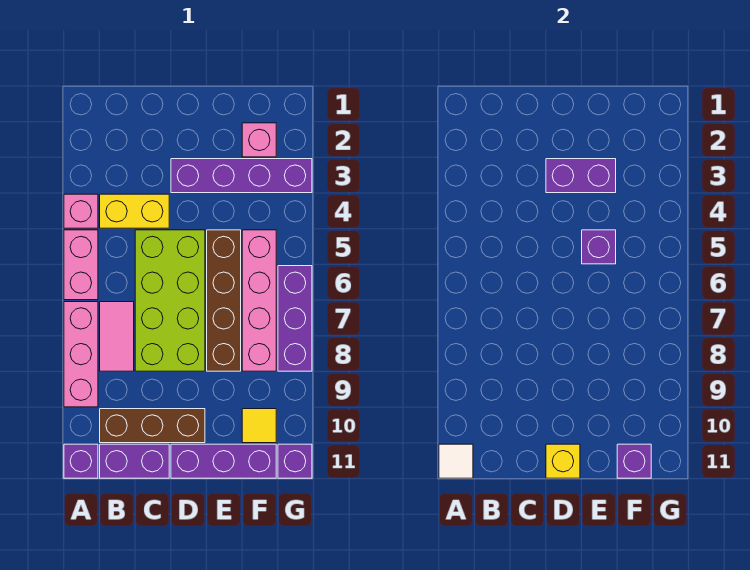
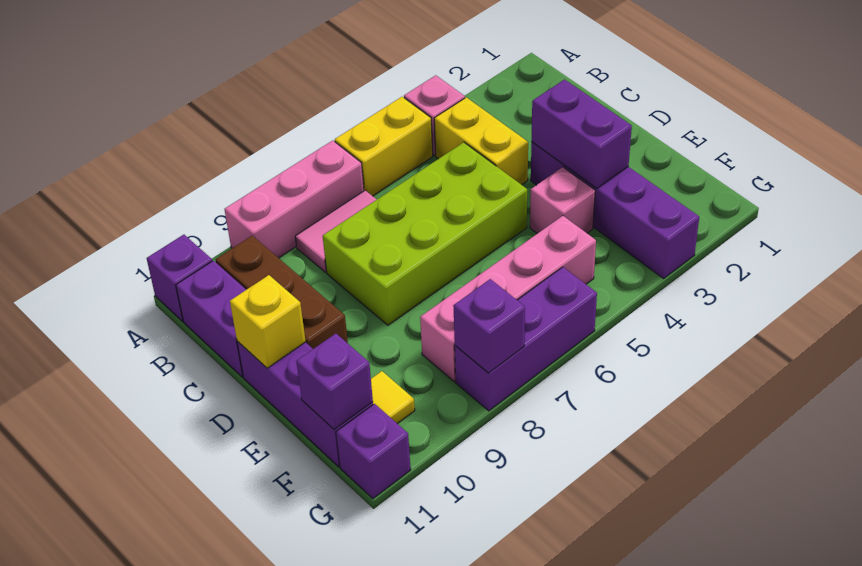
pink 1x2 brick [64,230,98,300] -> yellow 1x2 brick [335,97,433,196]
white 1x1 tile [439,444,473,478] -> none
brown 1x4 brick [207,230,241,371] -> none
purple 1x1 brick [582,230,616,264] -> purple 1x1 brick moved to [453,279,525,373]
pink 1x1 brick [242,123,276,157] -> pink 1x1 brick moved to [530,167,595,234]

